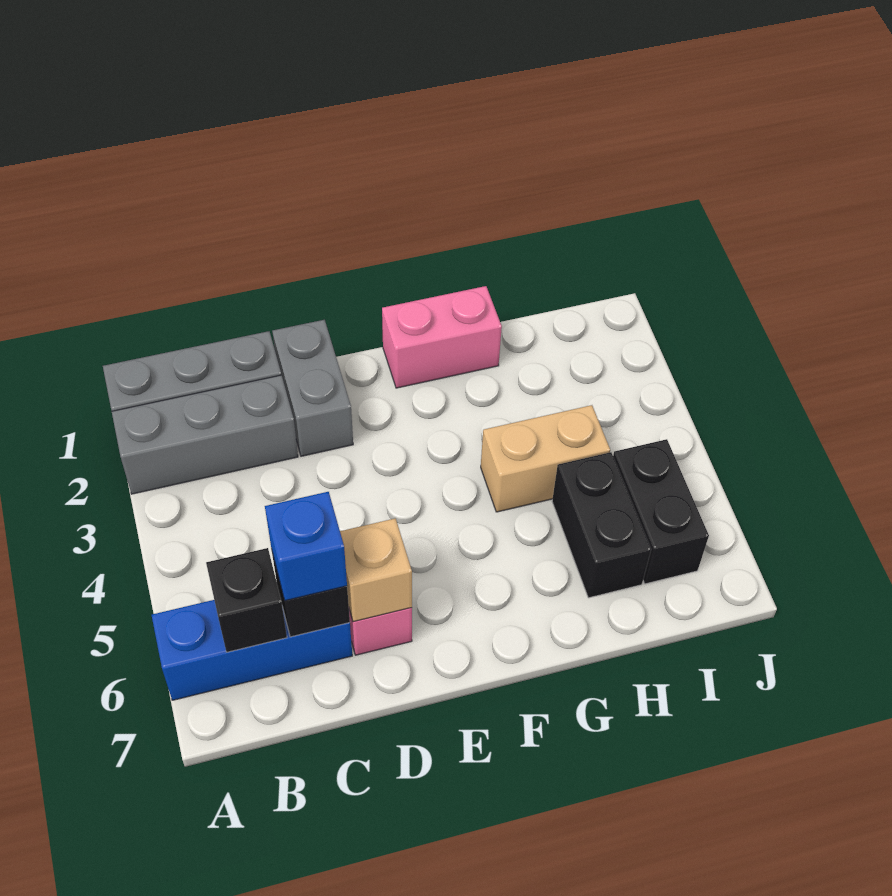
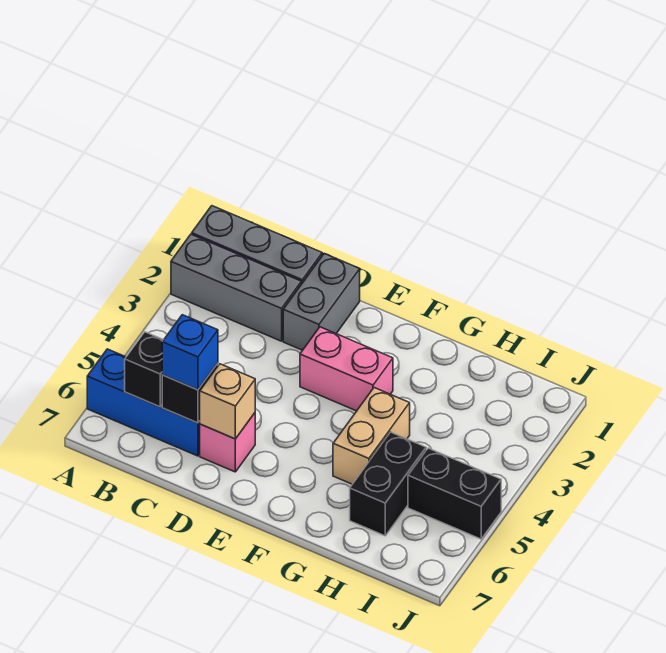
pink 1x2 brick [382,286,502,388] -> pink 1x2 brick moved to [300,327,393,411]
tan 1x2 brick [481,405,610,512] -> tan 1x2 brick turned to [333,388,410,484]
black 1x2 brick [613,439,709,584] -> black 1x2 brick turned to [408,448,501,539]

